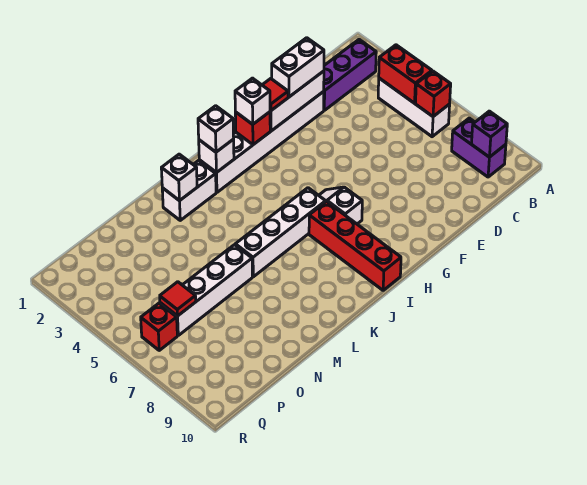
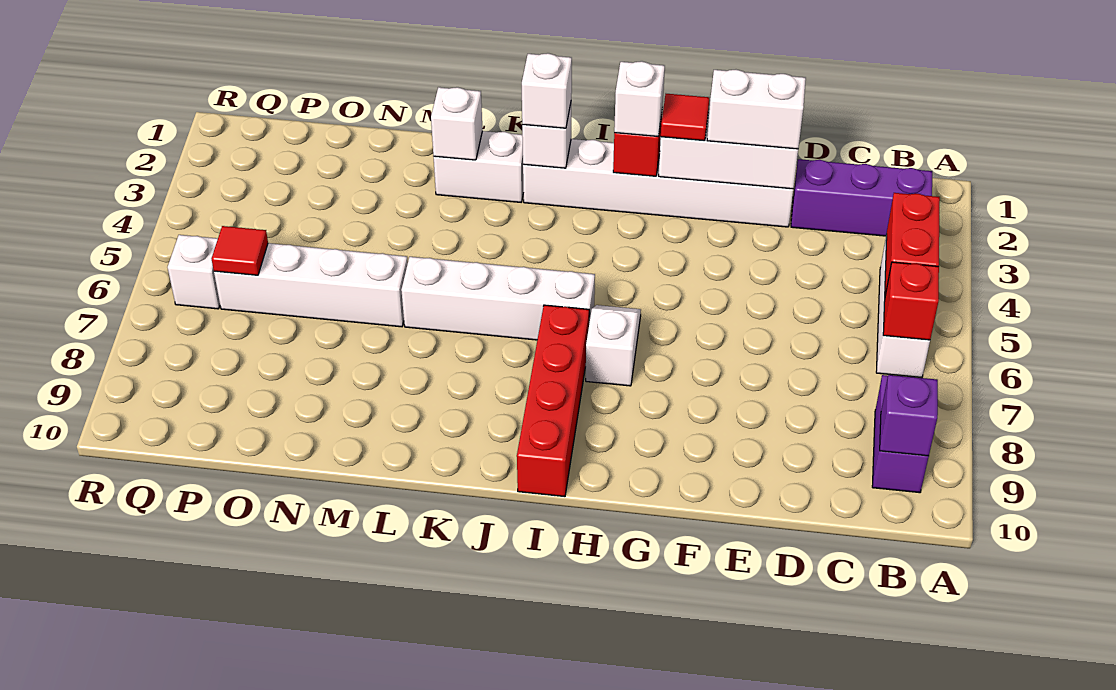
red 1x1 brick [141,303,177,350] -> white 1x1 brick [168,235,220,309]

